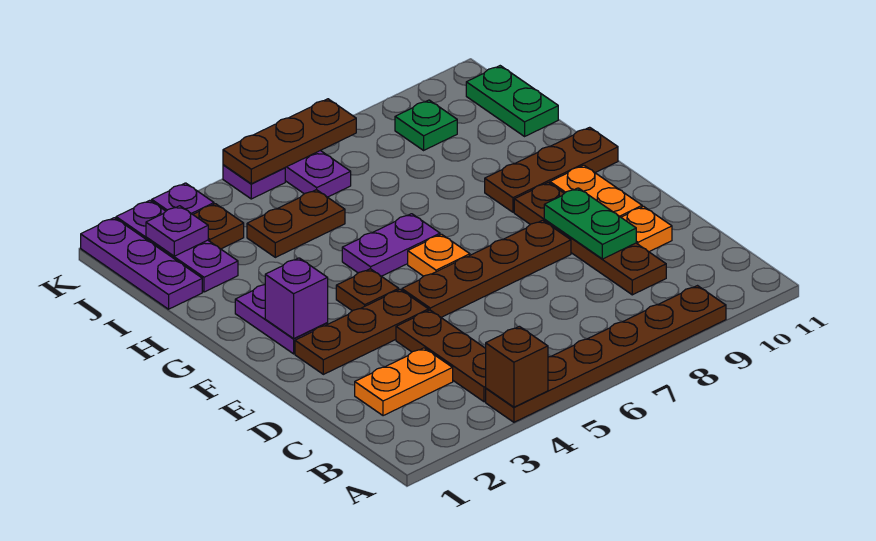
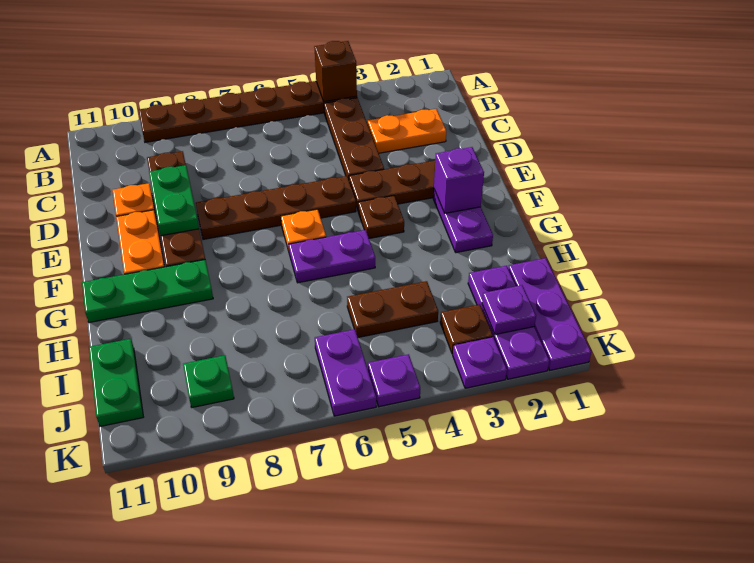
brown 1x3 plate [485,127,618,212] -> green 1x3 plate [82,260,213,323]
brown 1x3 plate [223,99,356,184] -> none

